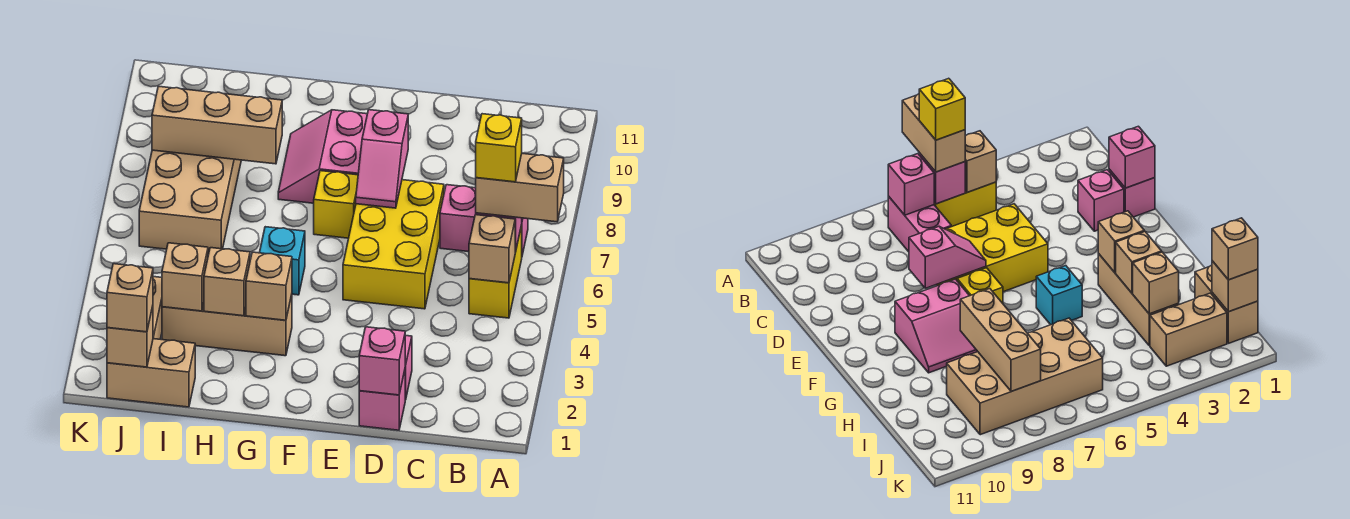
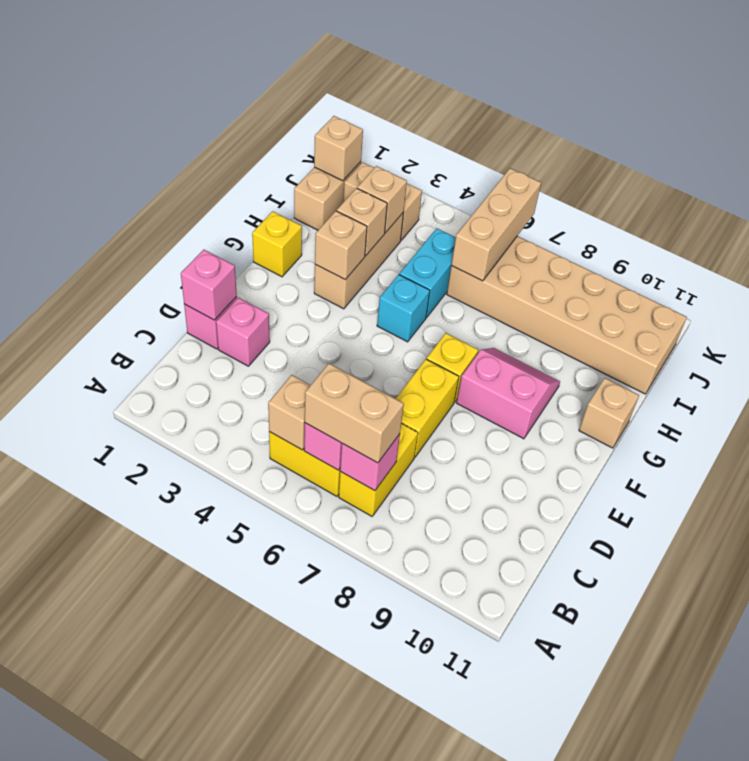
tan 1x2 brick [476,154,564,222] -> tan 1x2 brick turned to [305,363,404,463]
yellow 1x1 brick [476,114,522,182] -> yellow 1x1 brick moved to [252,211,302,277]
pink 1x2 brick [440,185,528,255] -> yellow 1x2 brick [339,423,418,516]
yellow 2x3 brick [343,180,444,309] -> yellow 1x2 brick [396,359,459,457]
pink 1x2 slope [356,110,408,208] -> none
none -> cyan 1x2 brick [399,228,456,317]
tan 1x3 brick [152,86,282,164] -> tan 1x3 brick moved to [451,168,541,281]
tan 2x4 brick [139,150,241,254] -> tan 2x6 brick [447,236,687,394]
tan 1x1 brick [107,264,153,332] -> tan 1x1 brick moved to [579,378,639,448]

